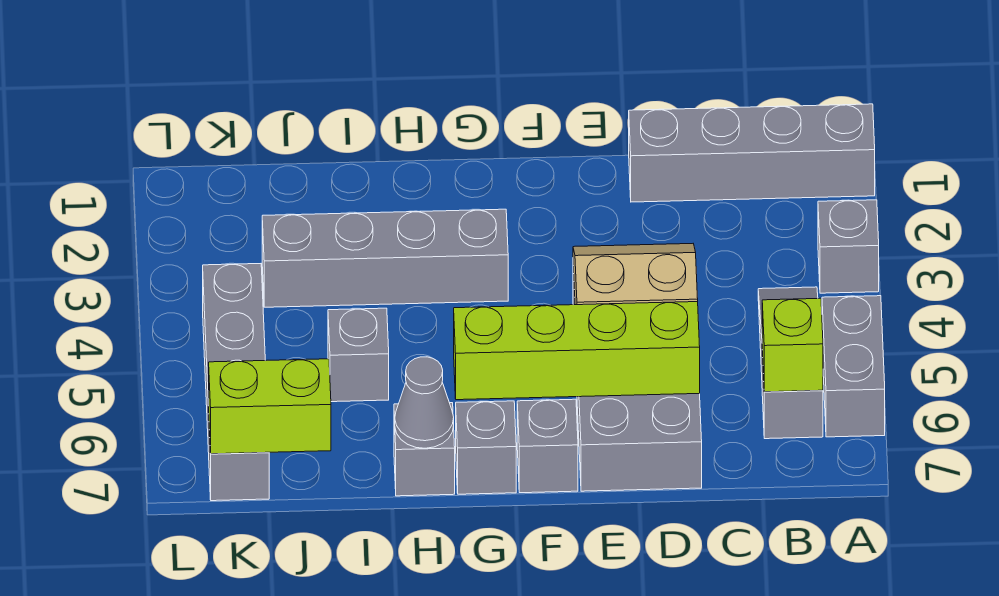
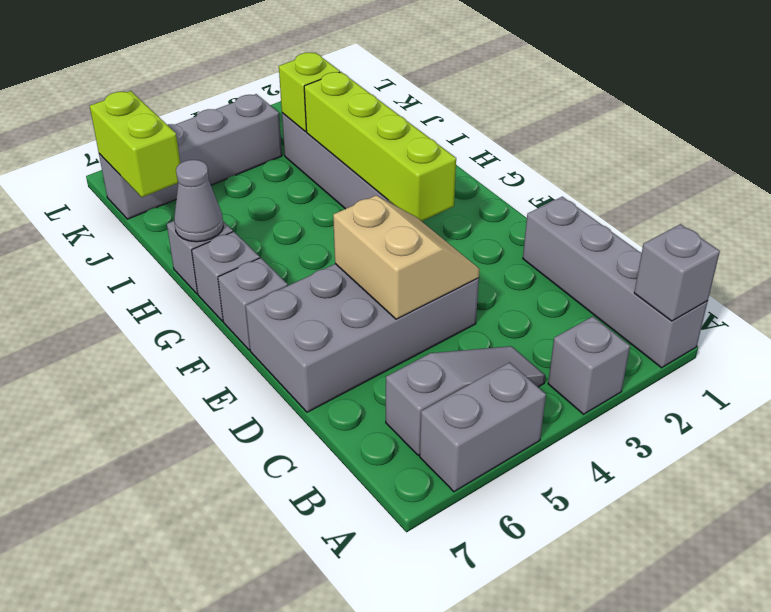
lime 1x1 brick [762,298,823,392] -> lime 1x1 brick moved to [279,53,340,132]
lime 1x4 brick [454,302,700,400] -> lime 1x4 brick moved to [304,72,456,221]
grey 1x1 brick [328,308,389,402] -> grey 1x1 brick moved to [634,224,720,321]

